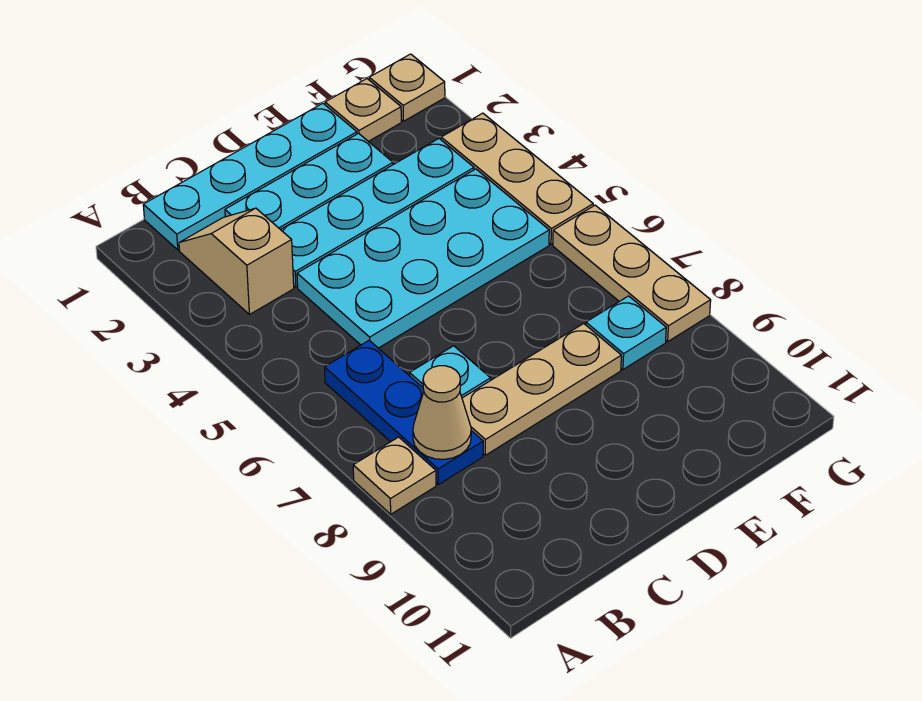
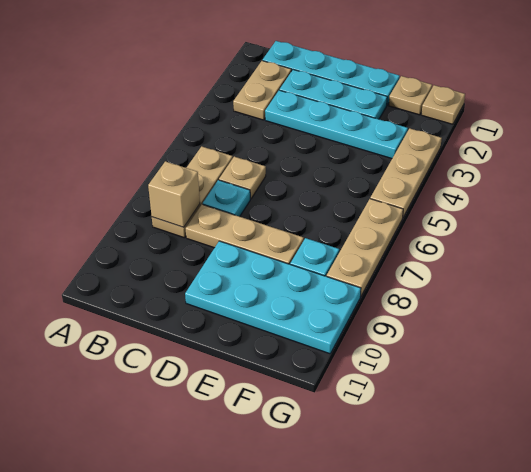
tan 1x1 plate [353,437,436,514] -> tan 1x1 plate moved to [219,157,266,199]
tan 1x2 slope [179,208,294,315] -> tan 1x2 plate [233,61,291,120]
blue 1x3 plate [325,340,483,485] -> tan 1x3 plate [152,146,233,238]
tan 1x1 cone [413,366,471,459] -> tan 1x1 brick [148,161,200,227]
cyan 2x4 plate [297,169,549,348] -> cyan 2x4 plate moved to [185,241,361,354]

